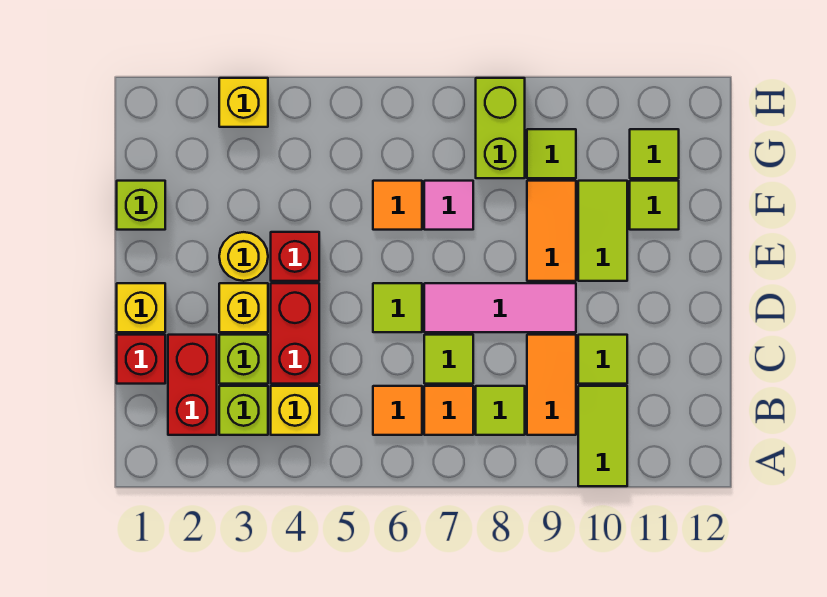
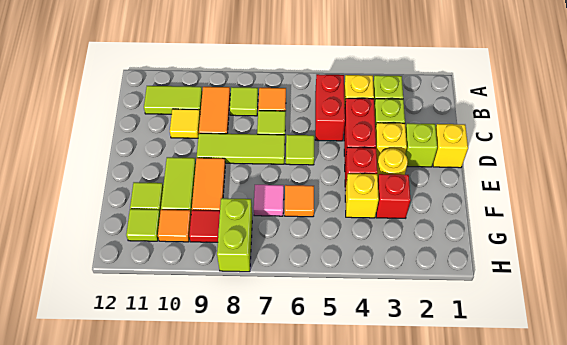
lime 1x2 tile [578,386,627,486] -> lime 1x2 tile turned to [144,86,202,114]
red 1x2 brick [168,335,217,435] -> red 1x2 brick moved to [315,74,345,141]
orange 1x1 tile [373,386,422,435] -> orange 1x1 tile moved to [158,210,191,242]
red 1x1 brick [117,335,165,384] -> red 1x1 brick moved to [376,174,411,218]
lime 1x1 tile [578,335,627,384] -> yellow 1x1 tile [170,109,200,138]
pink 1x3 tile [424,283,576,332] -> lime 1x3 tile [197,133,285,164]
lime 1x1 brick [117,181,165,230] -> lime 1x1 brick moved to [405,123,437,167]
lime 1x1 tile [527,129,576,178] -> red 1x1 tile [189,210,220,242]
yellow 1x1 brick [219,78,268,127] -> yellow 1x1 brick moved to [345,174,379,218]

